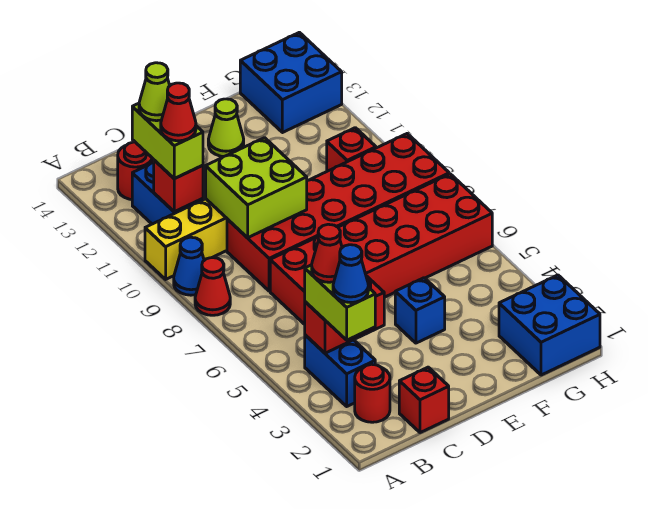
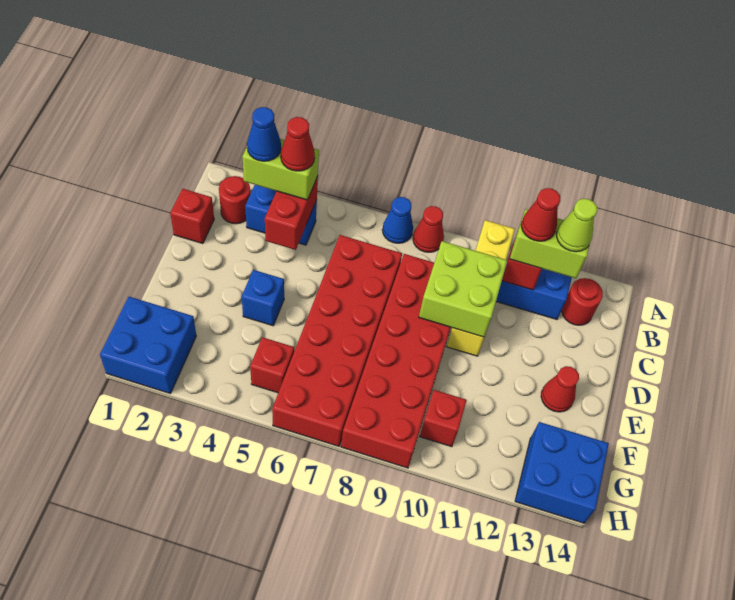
blue 1x1 cone [174,237,204,295] -> blue 1x1 cone moved to [382,197,413,243]
lime 1x1 cone [208,99,244,157] -> red 1x1 cone [541,366,579,412]
none -> red 1x1 brick [250,337,294,393]

